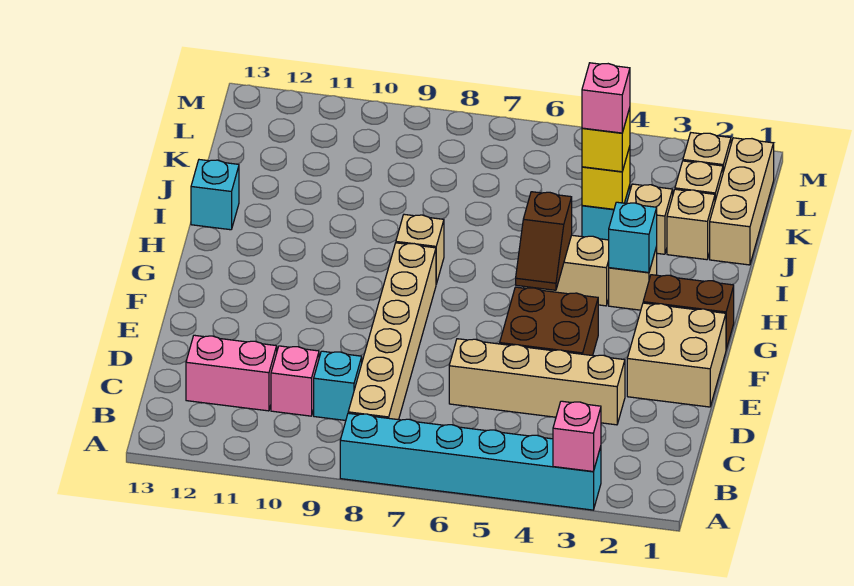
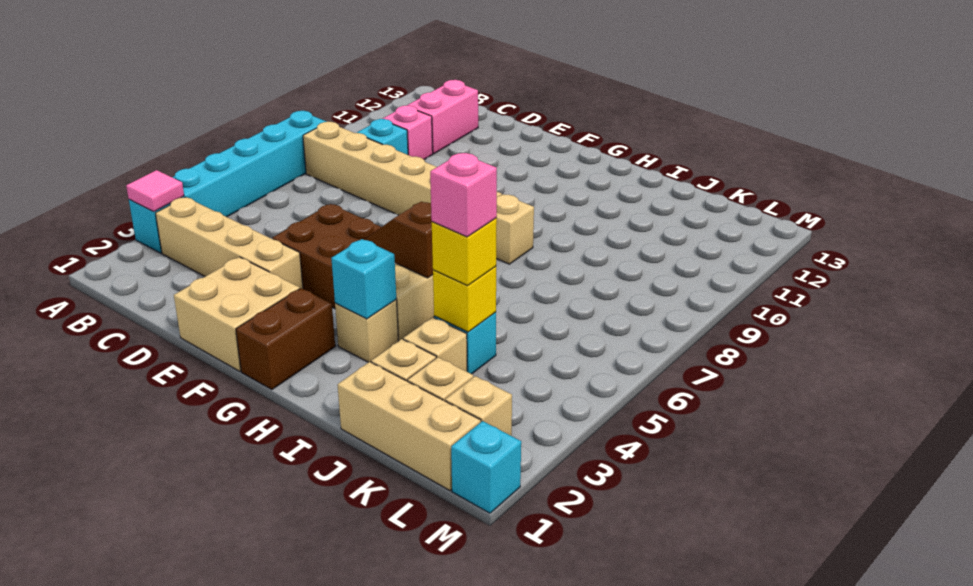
pink 1x1 brick [553,401,601,472] -> pink 1x1 tile [126,170,184,212]
tan 1x4 brick [449,339,625,425] -> tan 1x4 brick turned to [155,197,303,289]
cyan 1x1 brick [191,160,239,230] -> cyan 1x1 brick moved to [451,421,521,513]

